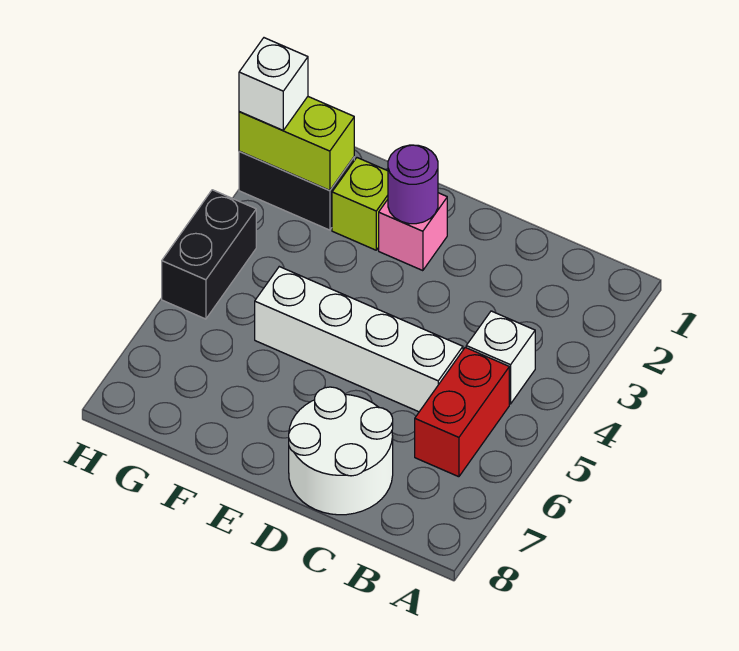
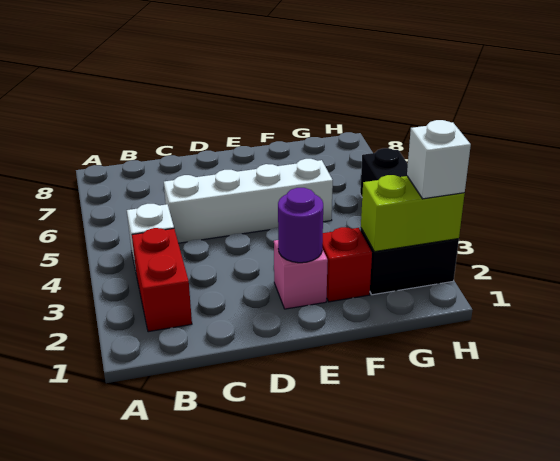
red 1x2 brick [415,347,509,477] -> red 1x2 brick moved to [132,228,192,332]
white 2x2 round brick [289,387,393,515] -> none
lime 1x1 brick [332,158,388,250] -> red 1x1 brick [322,227,372,302]

